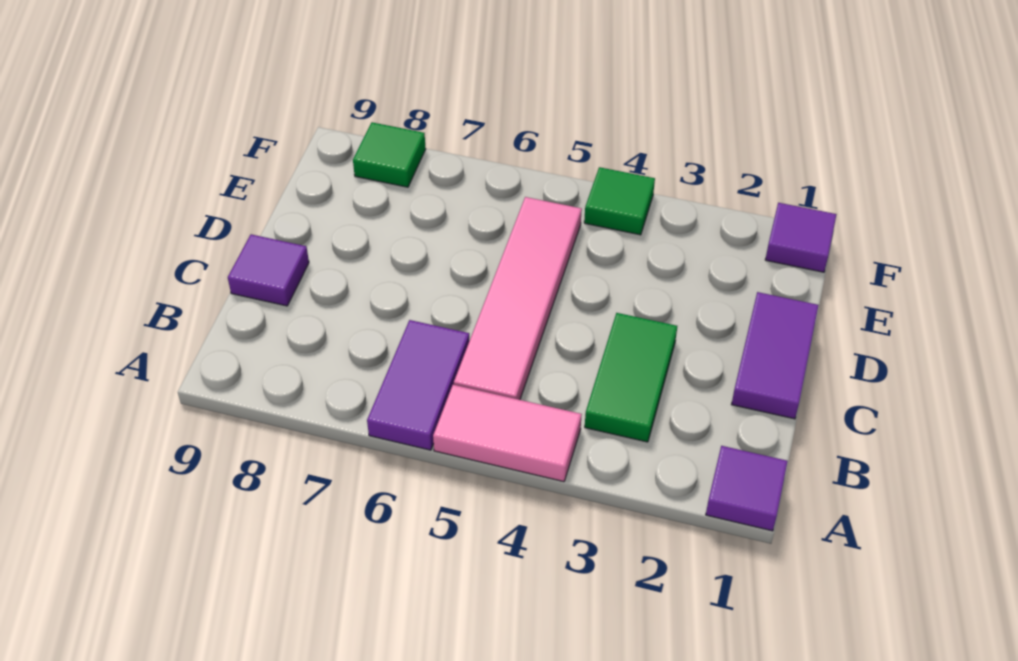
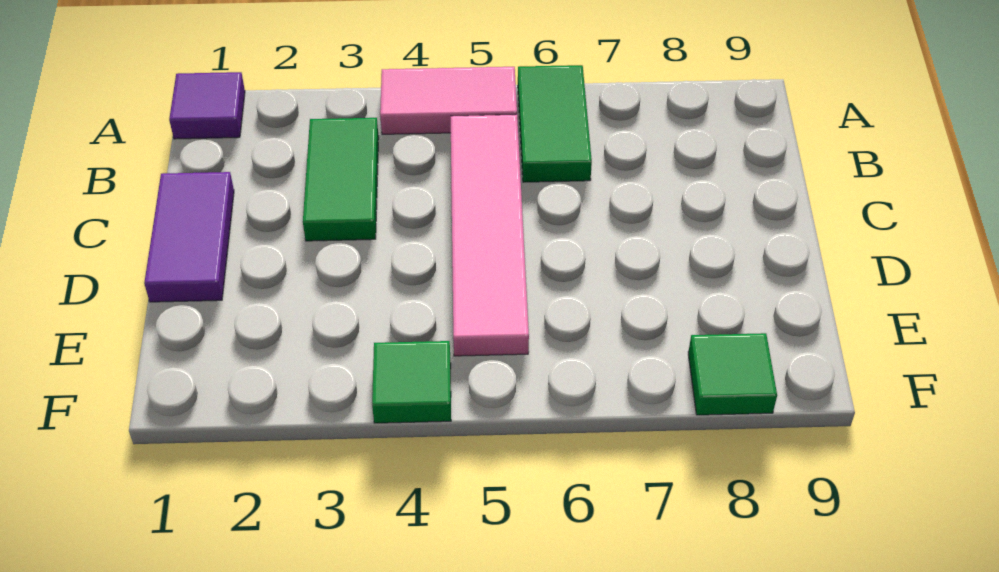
purple 1x2 tile [367,320,470,450] -> green 1x2 tile [518,65,592,182]
purple 1x1 tile [228,234,309,306] -> none
purple 1x1 tile [765,203,837,272] -> none

